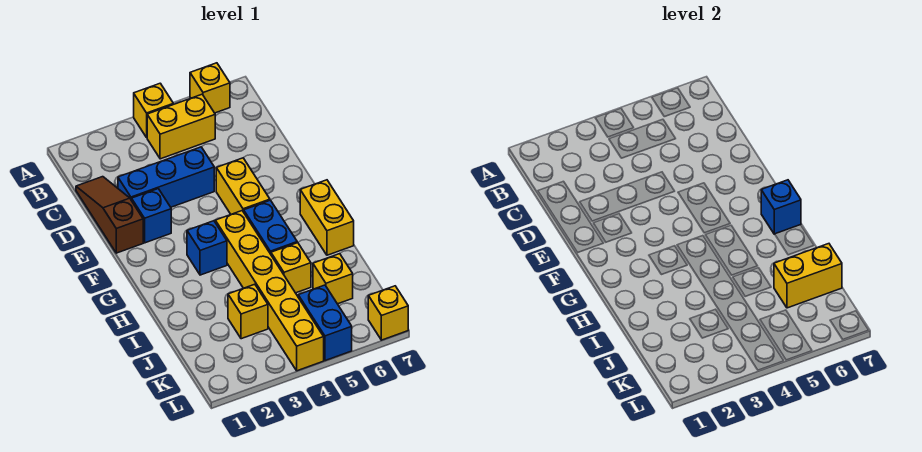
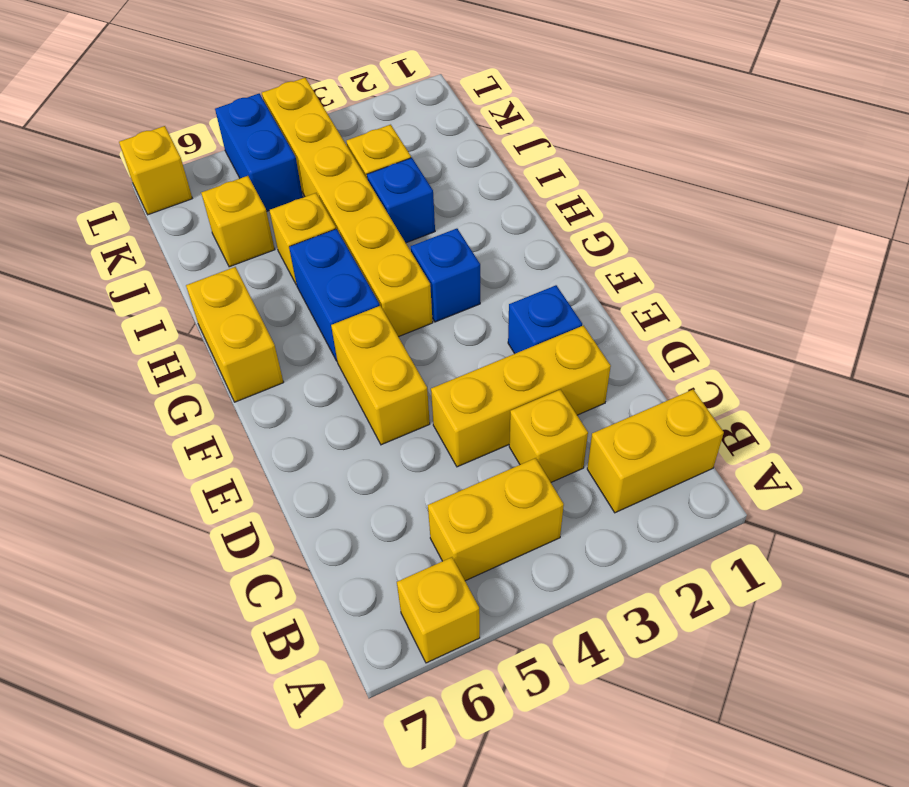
yellow 1x1 brick [134,83,173,137] -> yellow 1x1 brick moved to [509,390,588,482]
brown 1x3 slope [76,177,143,253] -> none
blue 1x3 brick [118,147,214,207] -> yellow 1x3 brick [431,326,611,467]
blue 1x1 brick [761,180,801,234] -> blue 1x1 brick moved to [367,158,435,243]
yellow 1x2 brick [774,244,842,308] -> yellow 1x2 brick moved to [587,390,724,513]

